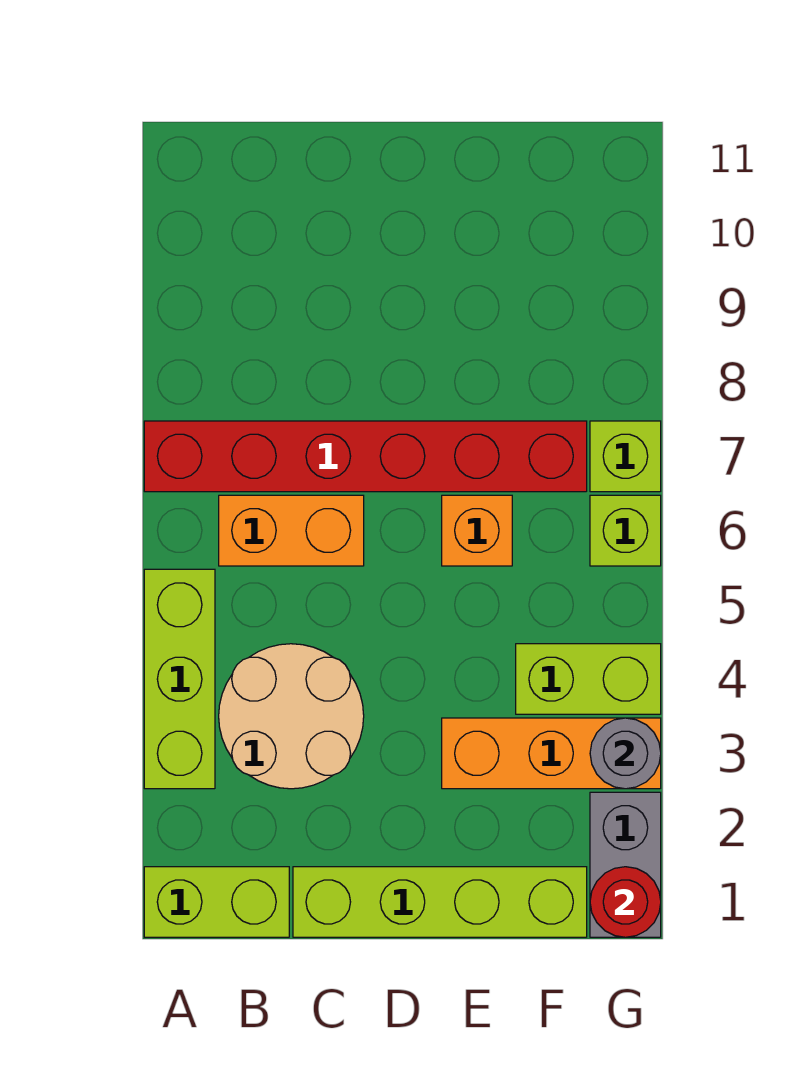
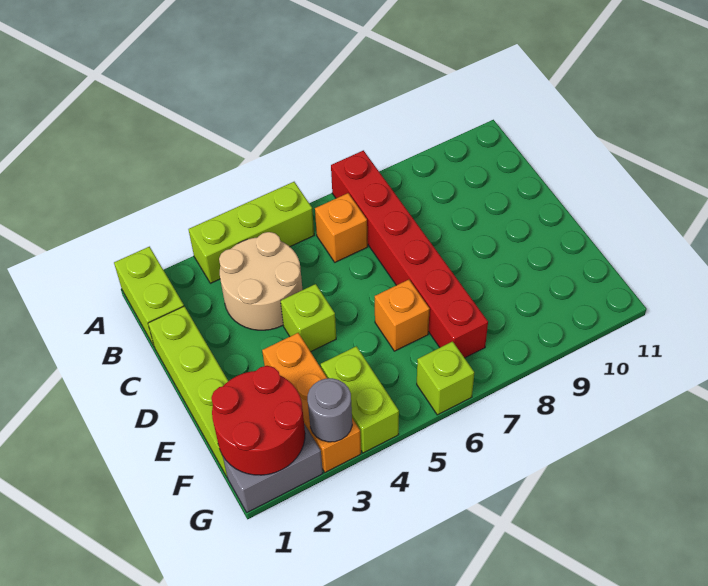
orange 1x2 brick [219,495,364,566] -> orange 1x1 brick [315,193,368,262]
red 1x1 round brick [590,867,661,937] -> red 2x2 round brick [211,366,305,475]
lime 1x1 brick [590,421,661,492] -> lime 1x1 brick moved to [281,284,336,352]

